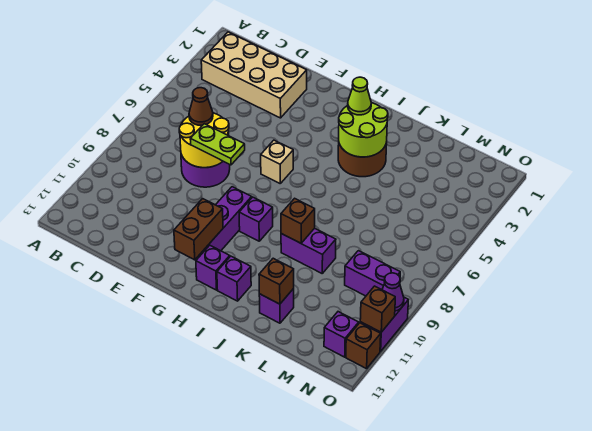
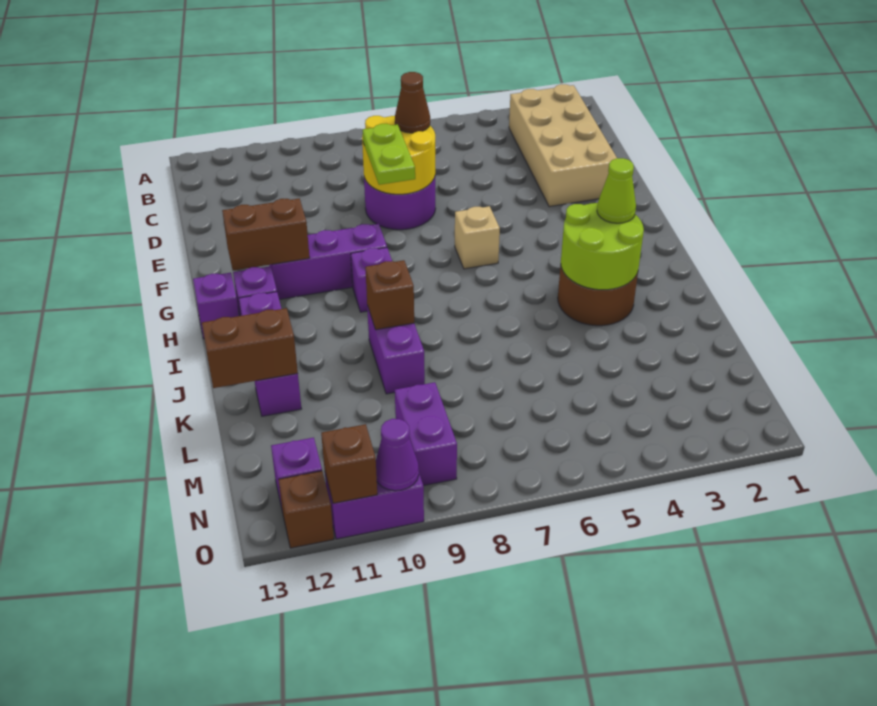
none -> purple 1x1 brick [193,273,239,339]
brown 1x1 brick [259,258,294,304] -> brown 1x2 brick [202,308,298,388]

